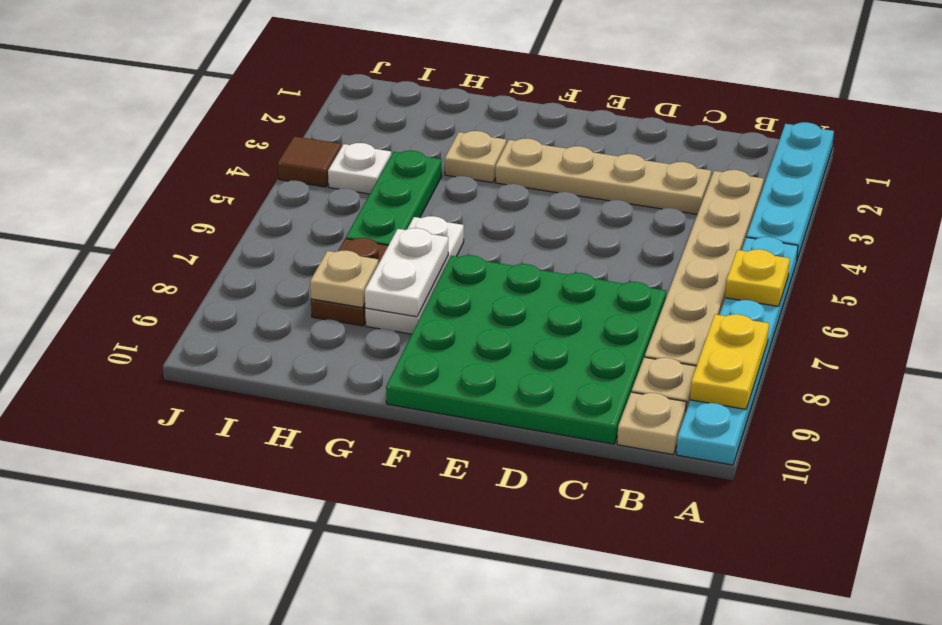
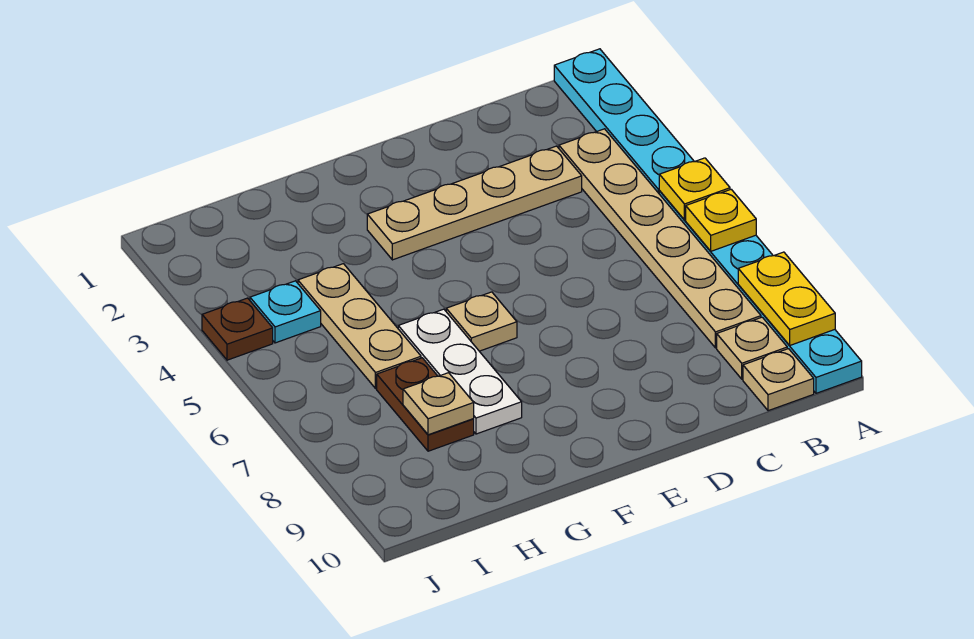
none -> yellow 1x1 plate [659,158,730,220]
green 4x4 plate [386,255,666,444] -> none
tan 1x1 plate [445,131,506,183] -> tan 1x1 plate moved to [446,292,517,351]
white 1x2 plate [365,228,448,317] -> none
green 1x3 plate [346,151,442,245] -> tan 1x3 plate [298,264,421,389]
white 1x1 plate [328,143,391,194] -> cyan 1x1 plate [250,281,321,343]
brown 1x1 tile [278,136,341,187] -> brown 1x1 plate [202,298,273,360]

